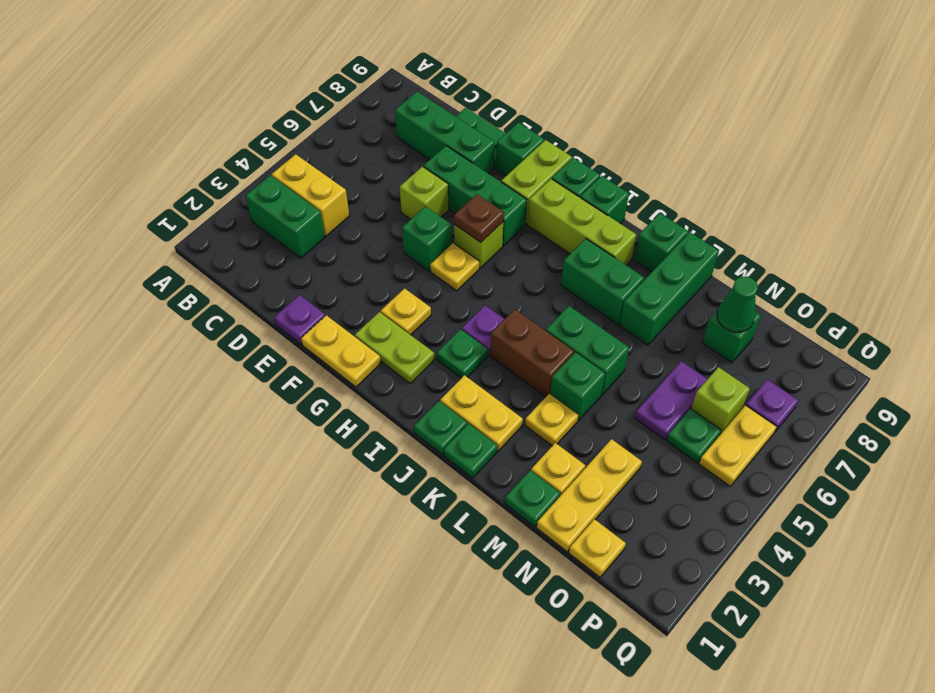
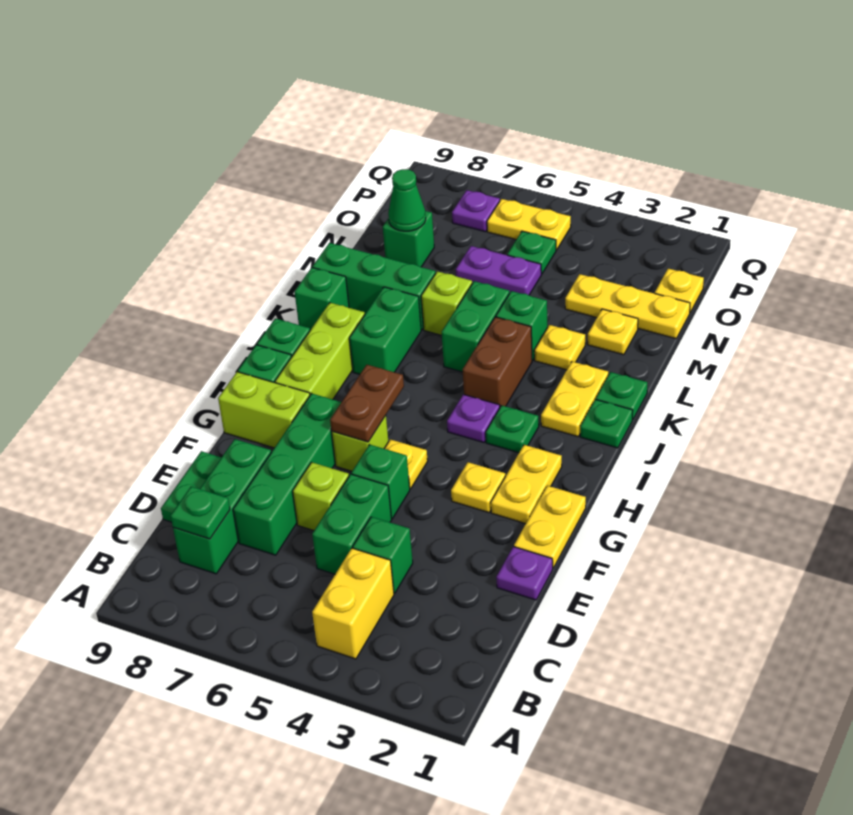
green 1x2 brick [246,175,325,258] -> green 1x2 brick moved to [312,474,392,574]
green 1x3 brick [424,146,527,246] -> green 1x4 brick [233,393,341,555]
green 1x1 brick [496,123,544,176] -> green 1x1 brick moved to [353,517,413,593]
lime 1x2 plate [355,312,434,383] -> yellow 1x2 plate [491,445,562,524]
brown 1x1 plate [454,194,504,242] -> brown 1x2 plate [330,365,404,442]
green 1x1 plate [505,471,560,527] -> green 1x1 plate moved to [171,487,230,539]
lime 1x1 brick [691,367,750,435] -> lime 1x1 brick moved to [421,271,472,335]

